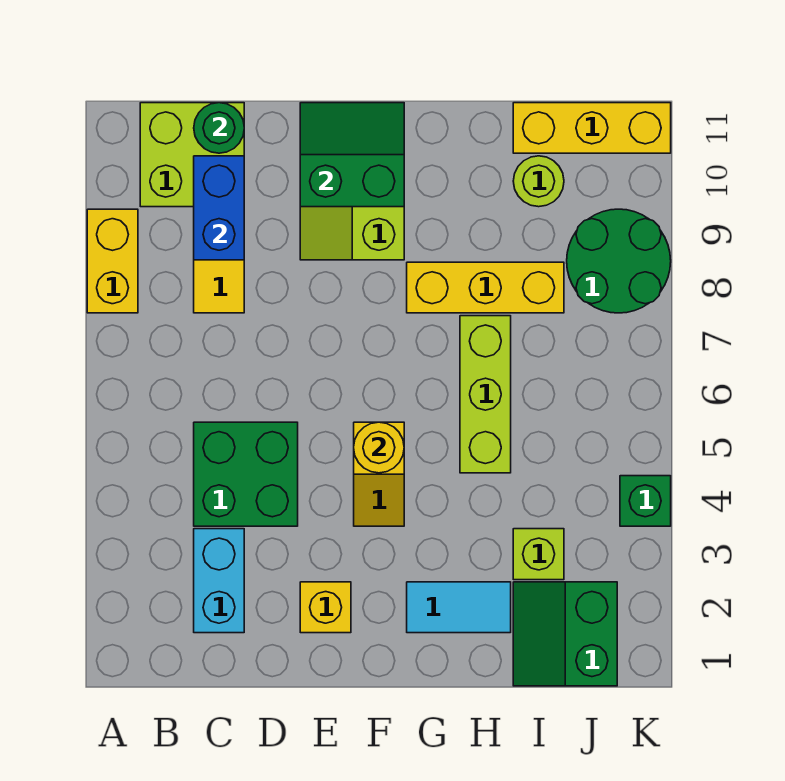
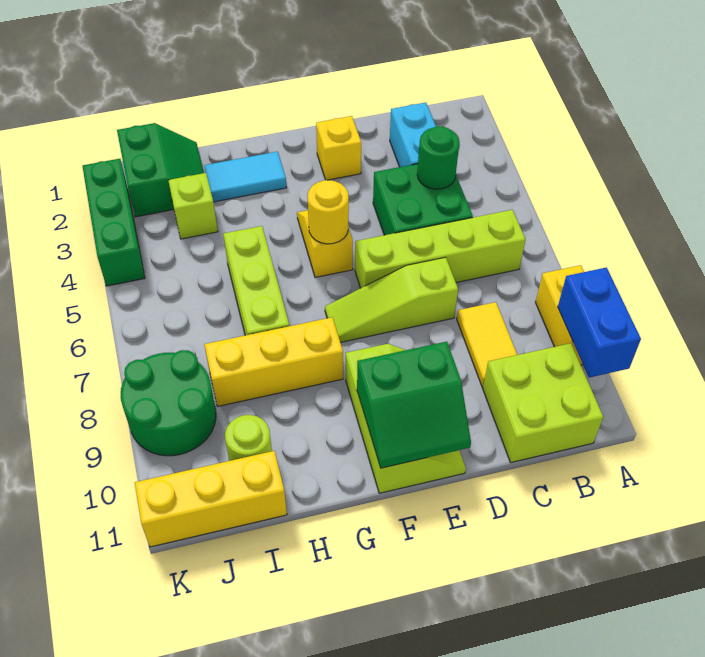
none -> lime 1x4 brick [355,210,526,288]
blue 1x2 brick [194,156,244,260] -> blue 1x2 brick moved to [558,268,641,378]
green 1x1 round brick [194,103,244,153] -> green 1x1 round brick moved to [417,126,460,189]
none -> lime 1x3 slope [325,258,458,342]
green 1x1 brick [620,476,671,526] -> green 1x3 brick [82,159,145,286]

